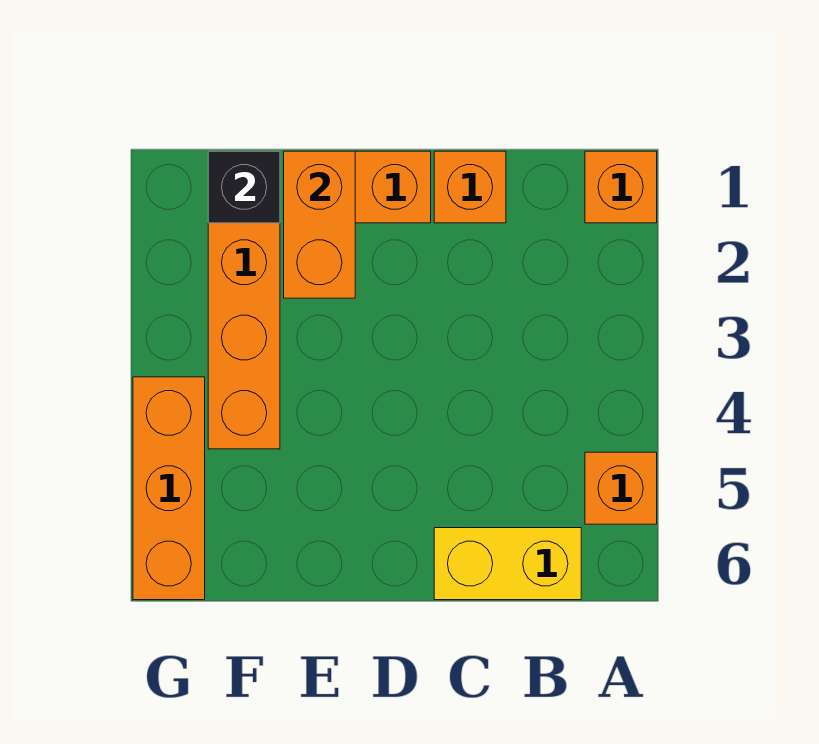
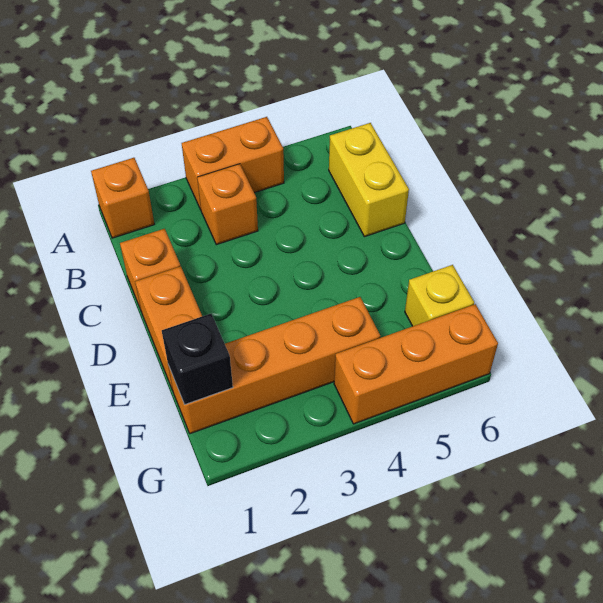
orange 1x1 brick [585,452,657,524] -> orange 1x1 brick moved to [197,164,258,245]
orange 1x2 brick [284,151,355,298] -> orange 1x2 brick moved to [182,117,284,210]
none -> yellow 1x1 brick [405,265,474,326]

